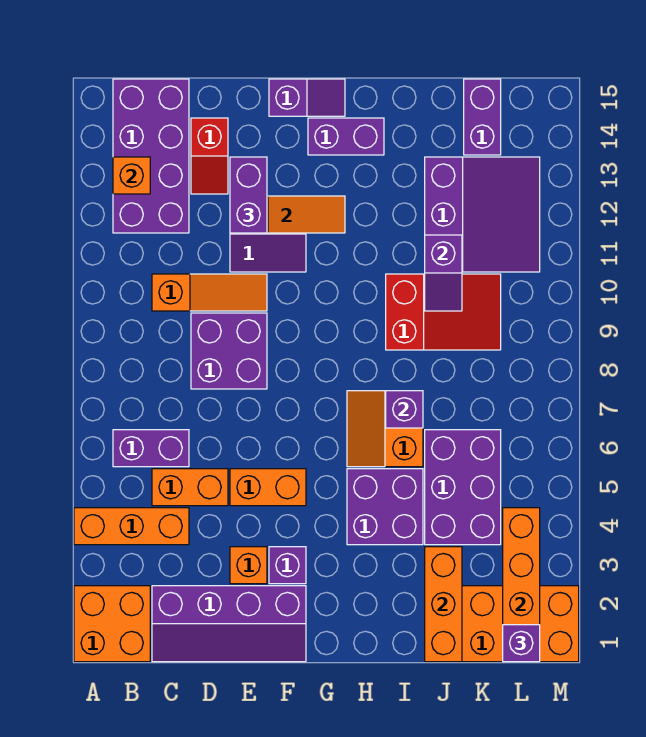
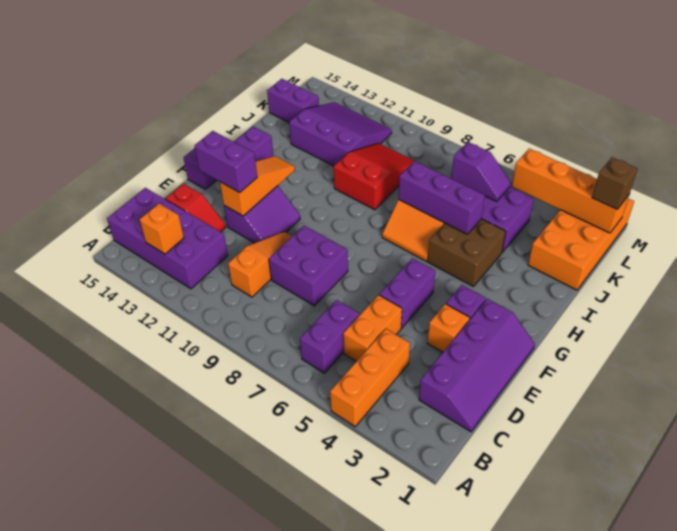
orange 2x2 brick [74,586,150,662] -> none
orange 1x2 brick [230,469,306,506] -> purple 1x2 brick [379,258,435,328]
purple 2x2 brick [347,469,423,545] -> brown 2x2 brick [427,219,506,287]
purple 1x1 brick [386,391,423,428] -> purple 1x3 brick [399,161,485,234]
orange 1x3 brick [425,547,462,662] -> none
purple 1x2 slope [425,235,462,311] -> purple 1x2 slope moved to [451,142,511,201]
purple 1x1 brick [503,625,540,662] -> brown 1x1 brick [592,157,637,209]

